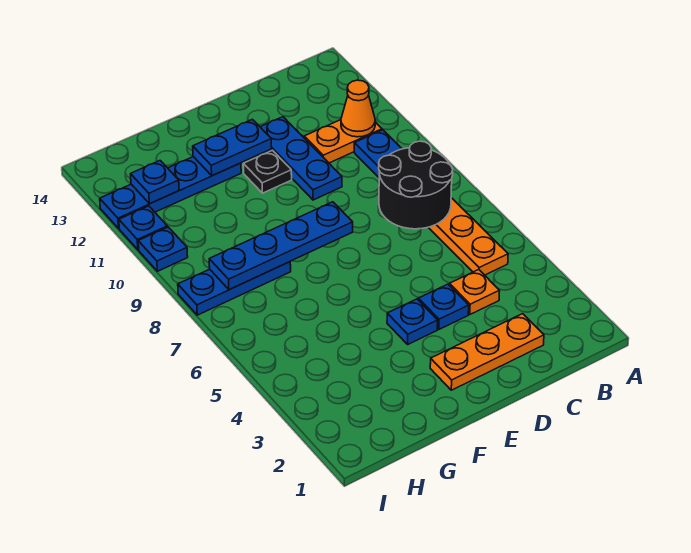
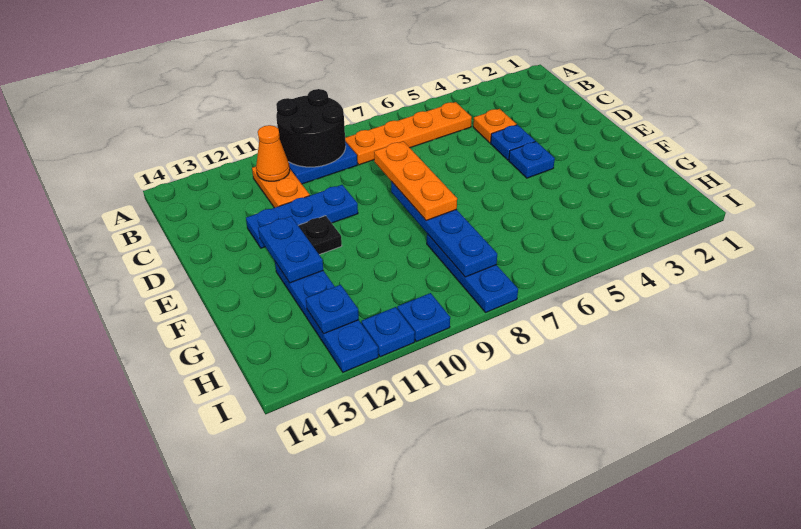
black 2x2 round brick [379,141,453,229] -> black 2x2 round brick moved to [276,89,346,167]
orange 1x3 plate [430,314,544,390] -> orange 1x3 plate moved to [374,141,457,221]

